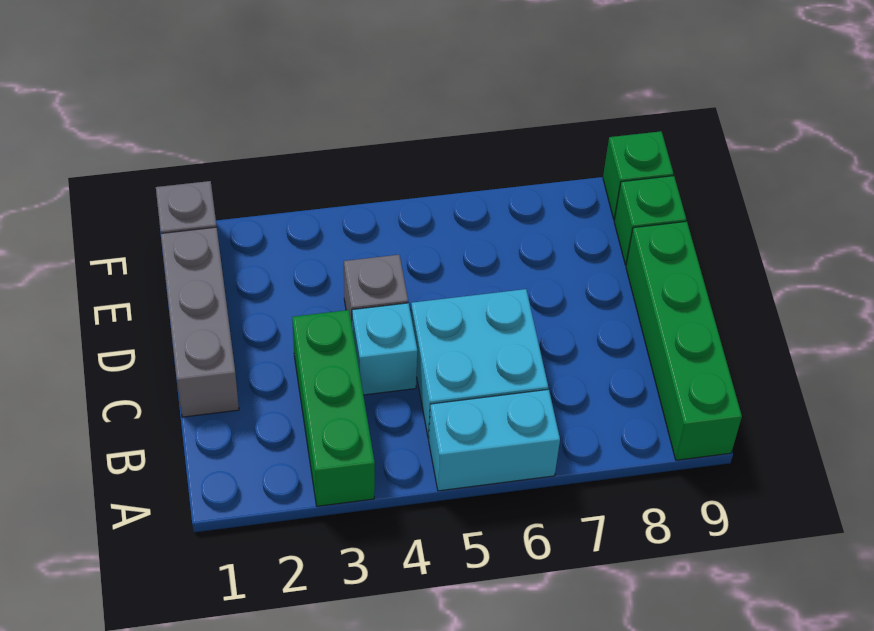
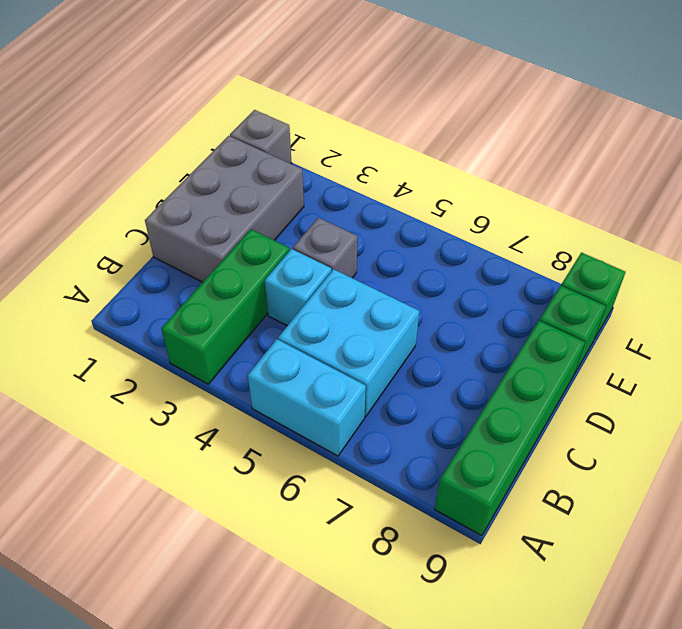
grey 1x3 brick [161,227,239,417] -> grey 2x3 brick [145,136,304,282]

